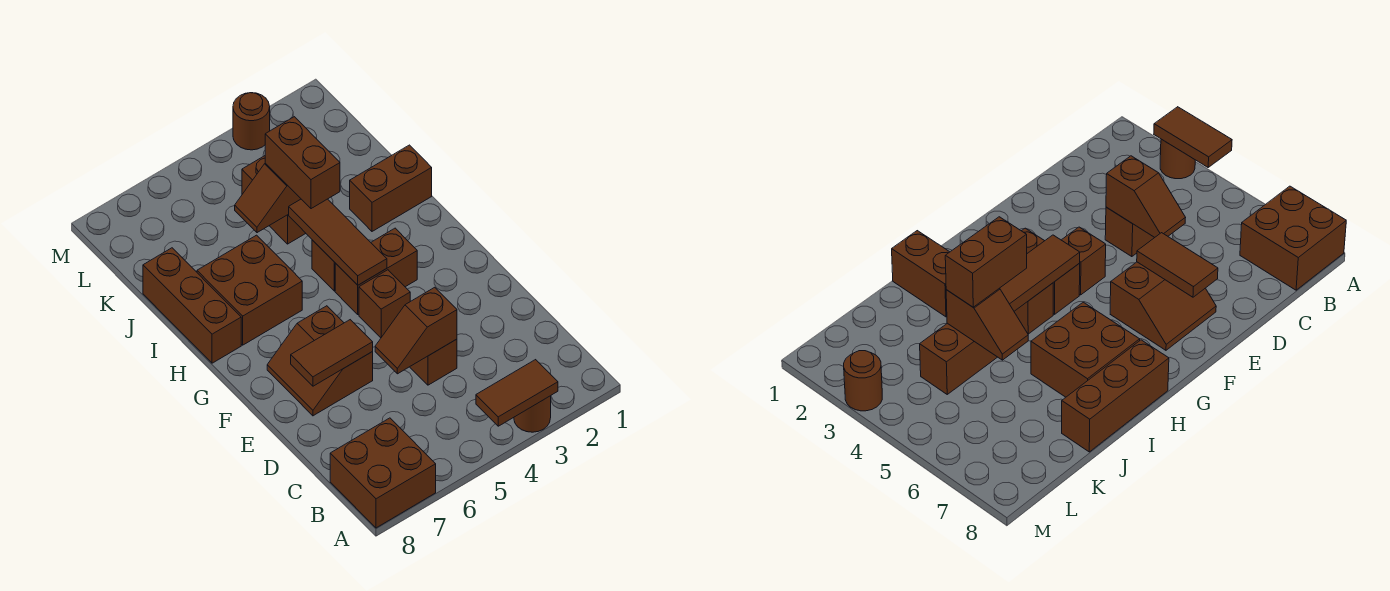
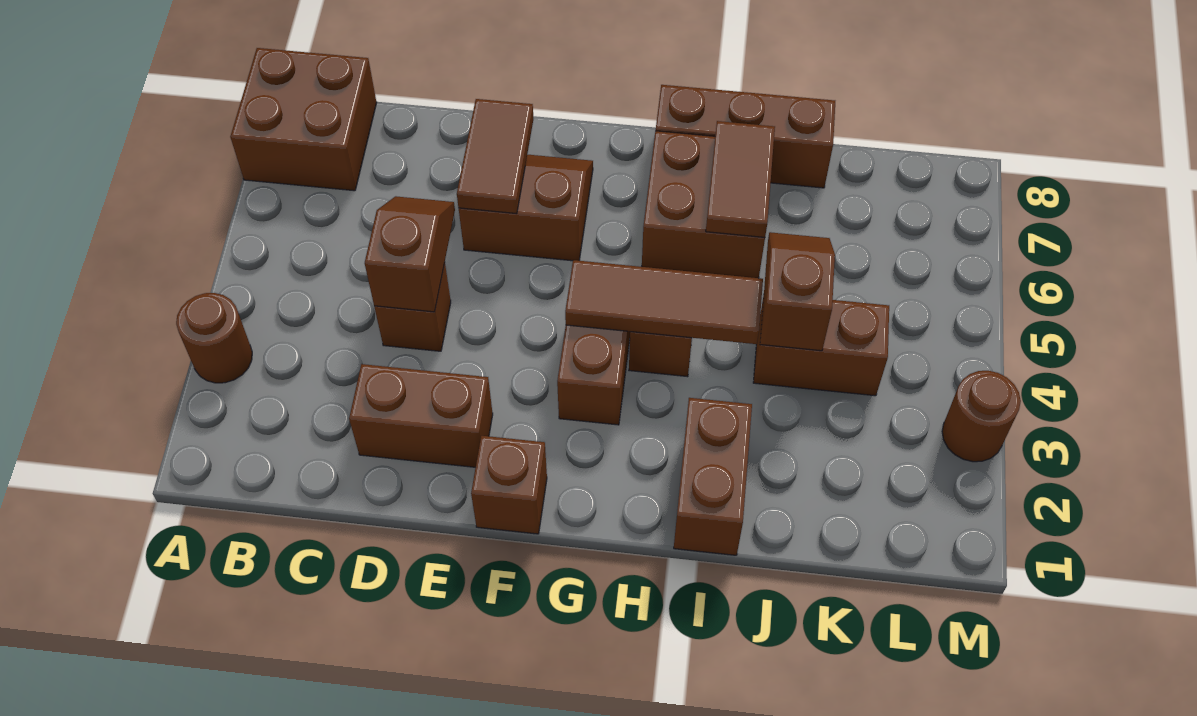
brown 1x2 tile [476,360,558,426] -> brown 1x2 tile moved to [706,121,775,237]
brown 1x1 brick [359,270,410,338] -> brown 1x1 brick moved to [471,436,547,534]
brown 1x2 brick [265,117,340,209] -> brown 1x2 brick moved to [349,364,493,467]

